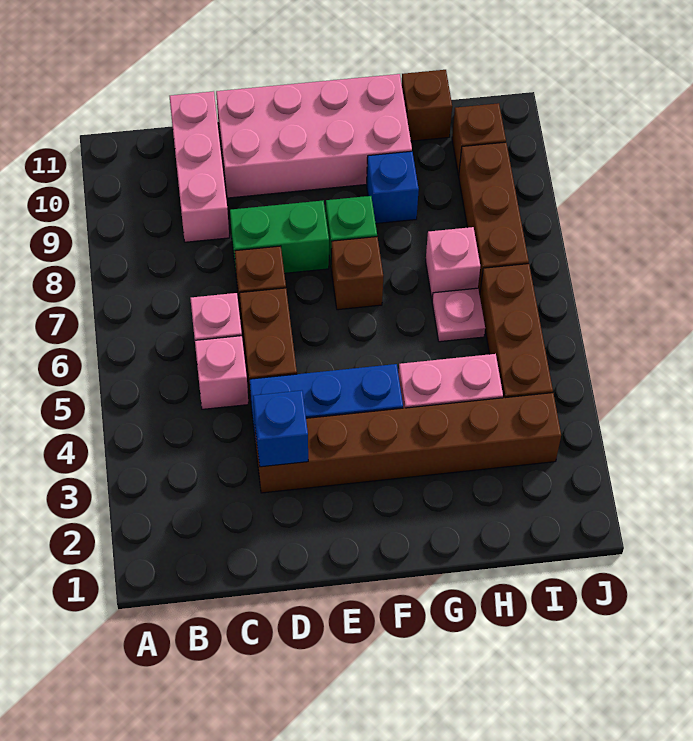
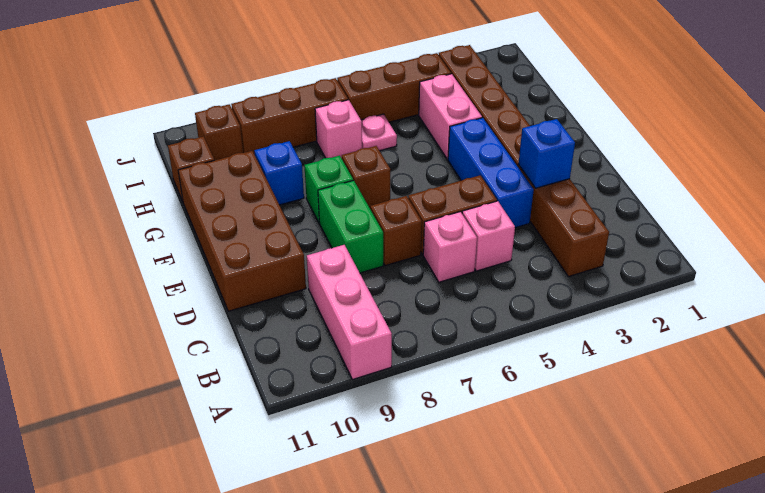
pink 1x3 brick [170,91,229,242] -> pink 1x3 brick turned to [307,245,392,380]
brown 1x6 brick [255,393,561,493] -> brown 1x8 brick [439,45,609,277]
pink 2x4 brick [216,74,412,198] -> brown 2x4 brick [178,151,306,311]

